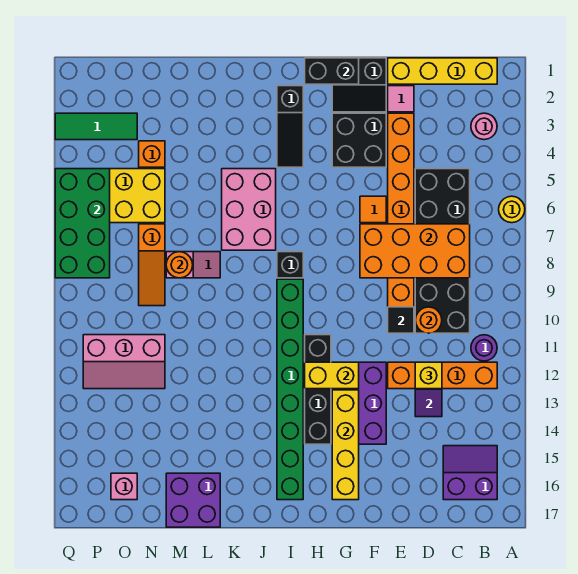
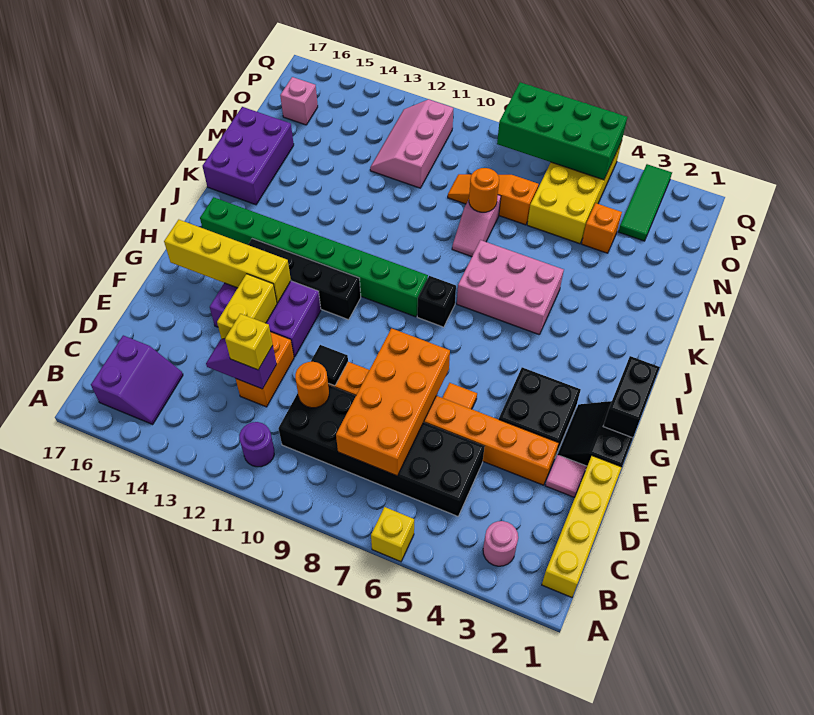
yellow 1x1 round brick [499,196,525,223] -> yellow 1x1 brick [371,507,414,562]
orange 1x4 brick [388,362,497,389] -> orange 1x2 brick [236,332,294,407]
yellow 1x2 brick [305,362,359,389] -> yellow 1x2 brick moved to [217,274,277,339]
black 1x3 slope [277,86,303,167] -> none
purple 2x2 brick [166,473,220,527] -> purple 2x3 brick [203,107,294,205]

